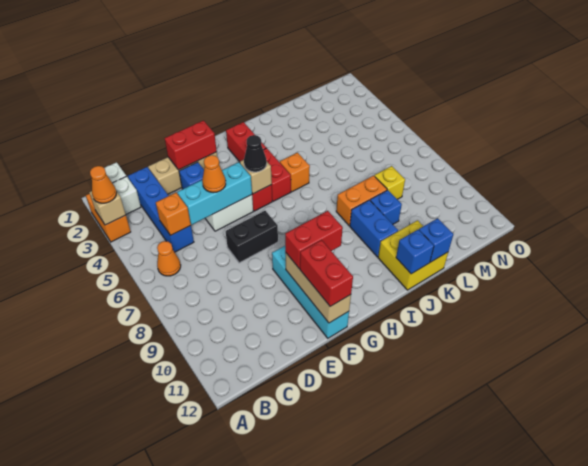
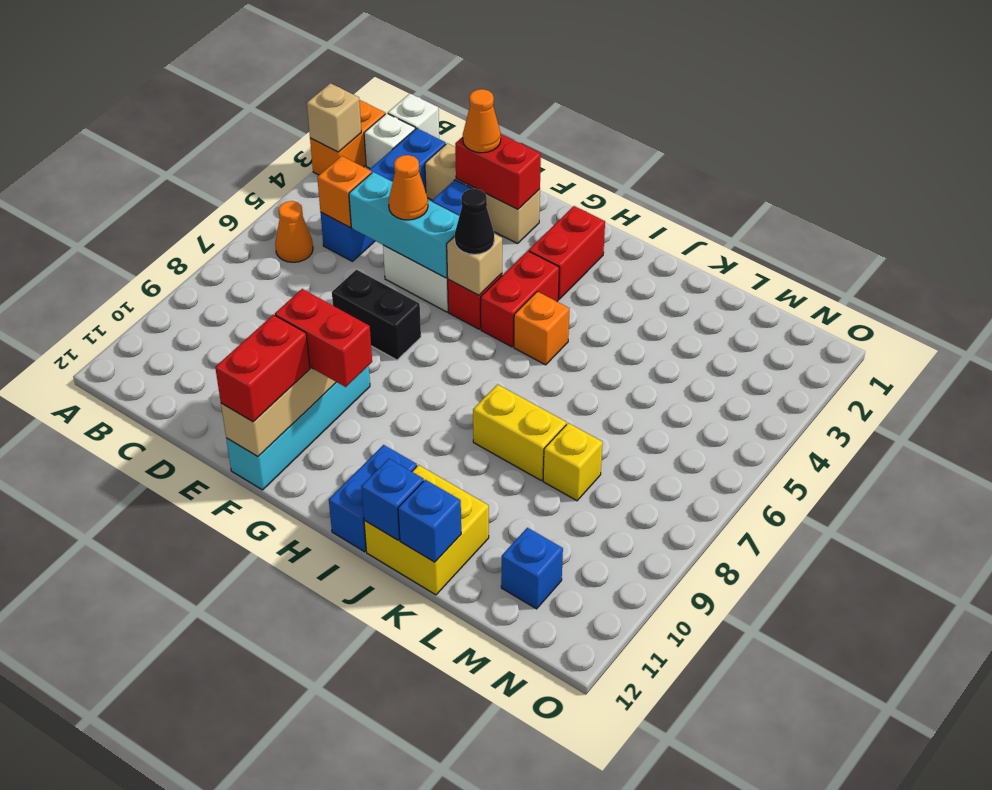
orange 1x1 cone [90,166,116,203] -> orange 1x1 cone moved to [463,89,501,153]
orange 1x2 brick [336,176,387,226] -> yellow 1x2 brick [473,384,566,480]
blue 1x2 brick [350,200,398,257] -> blue 1x2 brick moved to [329,445,417,552]
blue 1x1 brick [370,190,402,224] -> blue 1x1 brick moved to [501,528,563,609]

